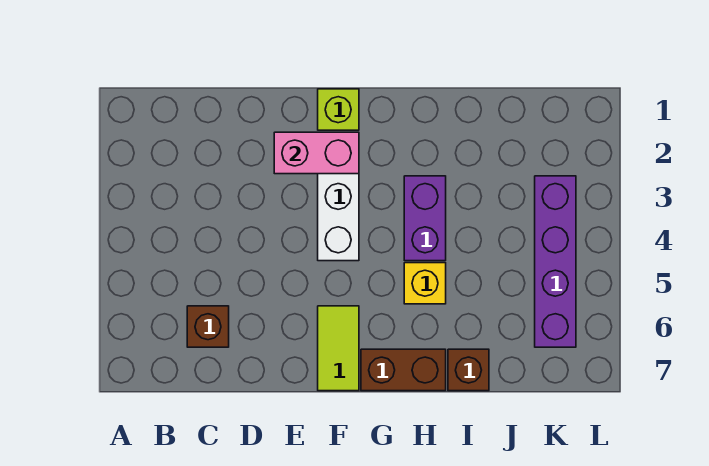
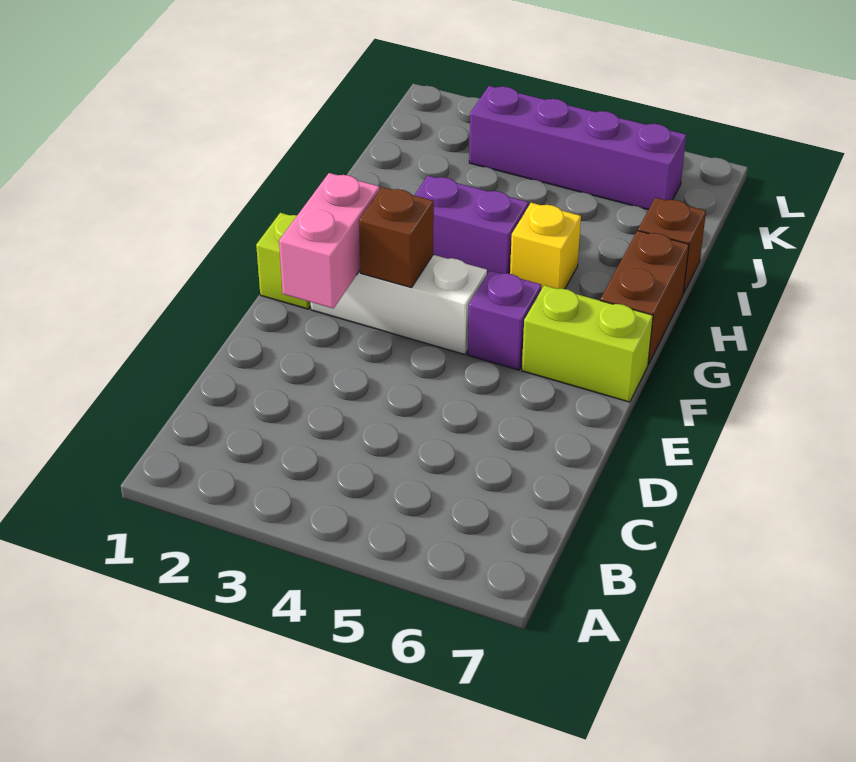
brown 1x1 brick [187,306,229,347] -> brown 1x1 brick moved to [359,187,434,288]
none -> purple 1x1 brick [468,270,541,370]
lime 1x2 tile [318,306,359,391] -> lime 1x2 brick [522,285,653,402]

